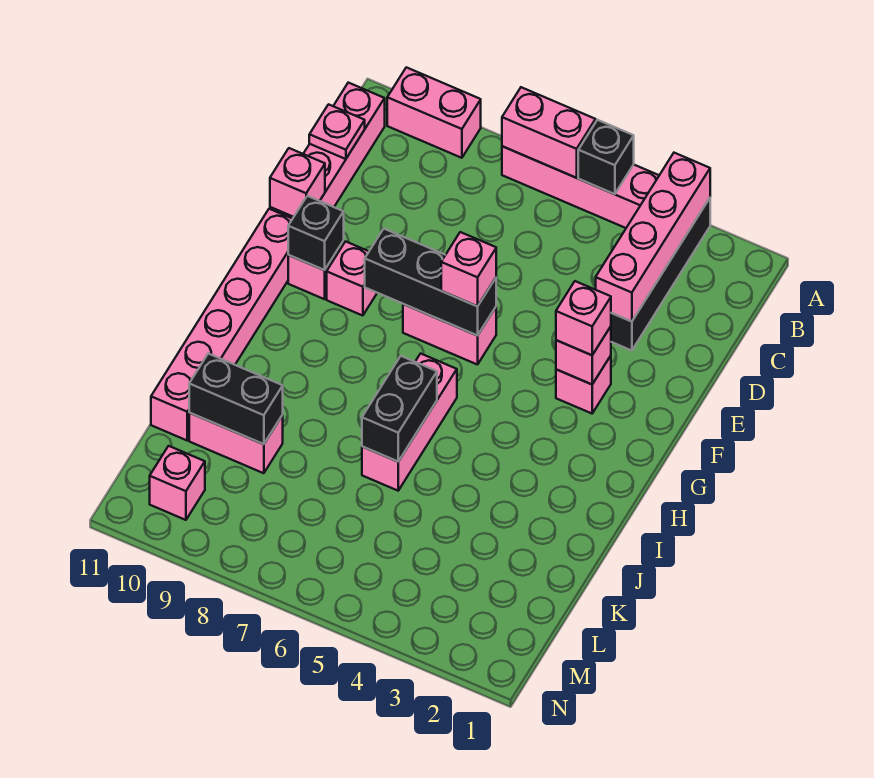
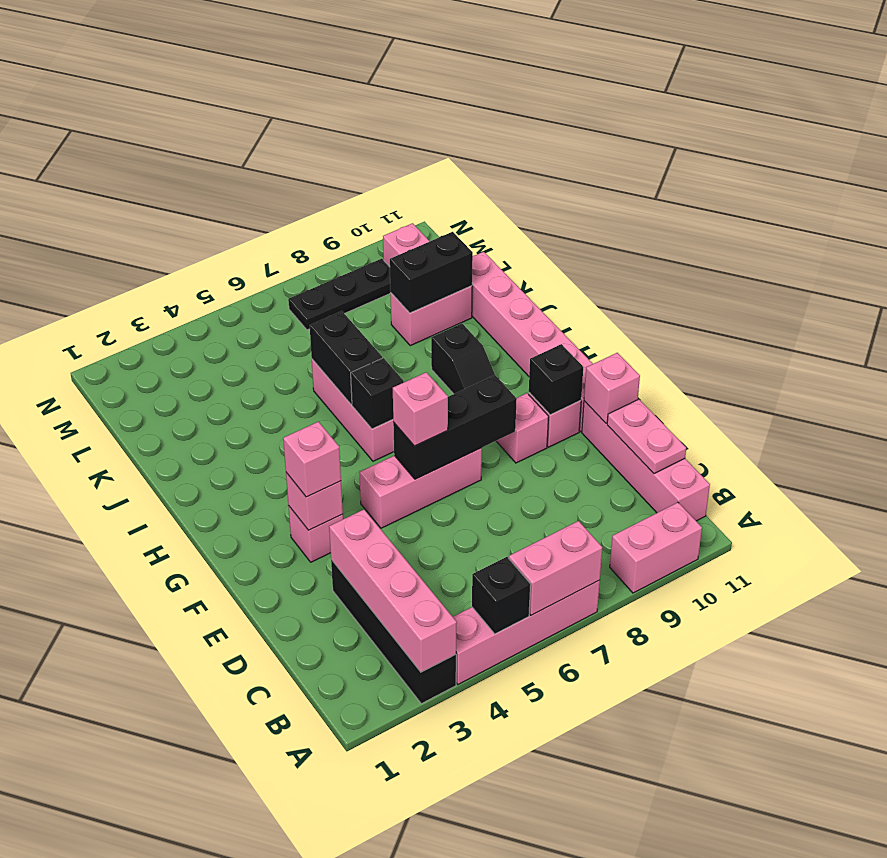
pink 1x1 plate [309,104,365,159] -> pink 1x2 plate [607,399,686,474]
pink 1x2 brick [403,304,496,365] -> pink 1x3 brick [359,448,482,528]
none -> black 1x1 brick [351,358,404,429]
none -> black 1x2 slope [431,324,495,394]
none -> black 1x3 plate [288,259,391,330]

